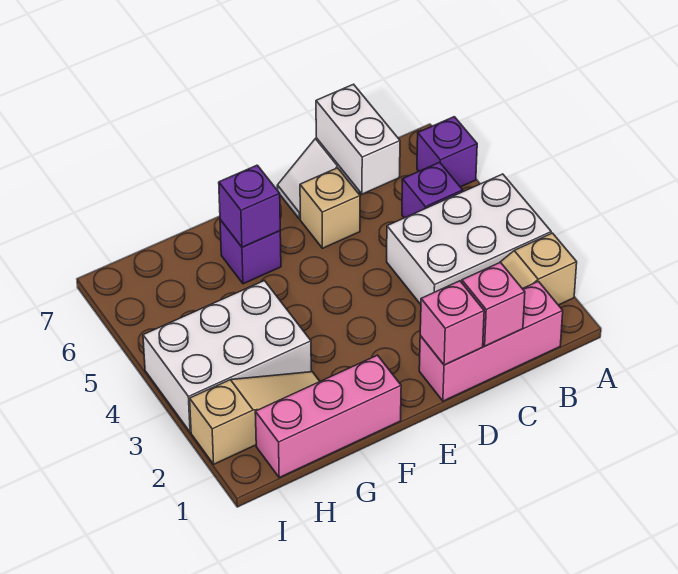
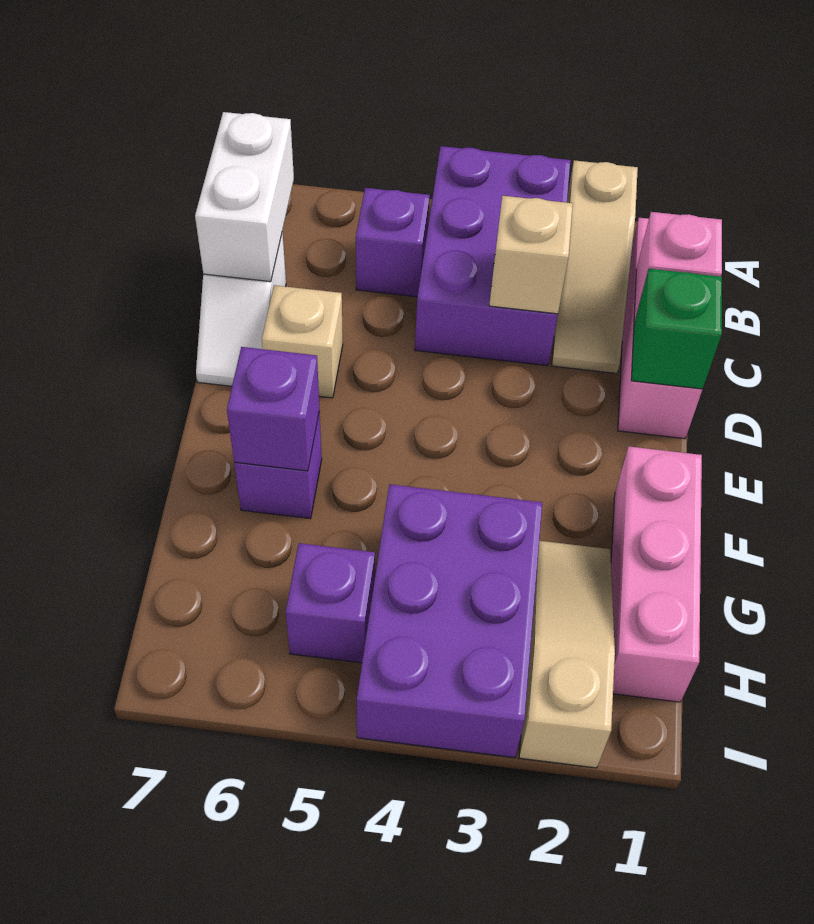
white 2x3 brick [387,174,551,304] -> purple 2x3 brick [415,146,571,366]
purple 1x1 brick [417,117,477,187] -> purple 1x1 brick moved to [286,543,375,663]
none -> tan 1x1 brick [489,196,573,314]
white 1x2 brick [316,84,400,194] -> white 1x2 brick turned to [195,112,294,282]
pink 1x1 brick [420,281,484,365] -> green 1x1 brick [631,269,722,389]
white 2x3 brick [143,281,311,432] -> purple 2x3 brick [357,484,542,758]

